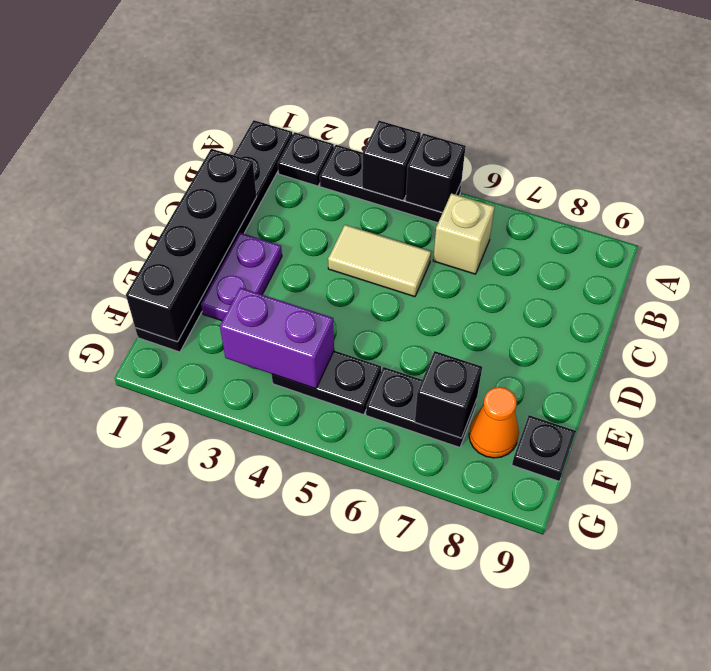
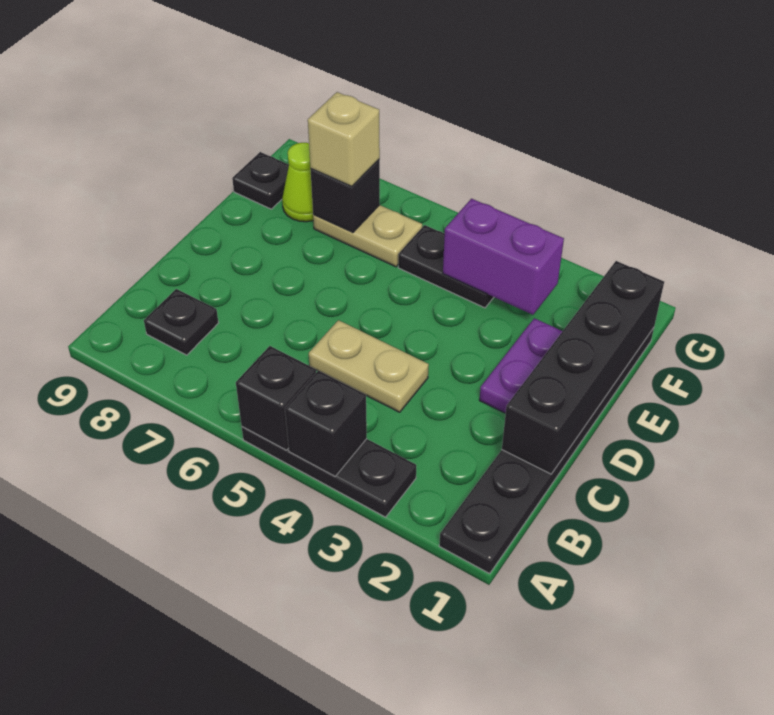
black 1x1 plate [278,132,334,186] -> black 1x1 plate moved to [144,289,218,355]
tan 1x1 brick [433,193,495,274] -> tan 1x1 brick moved to [308,92,380,186]
tan 1x2 tile [328,225,431,297] -> tan 1x2 plate [309,320,429,412]
black 1x2 plate [366,367,477,447] -> tan 1x2 plate [313,205,422,267]
orange 1x1 cone [469,387,519,458] -> lime 1x1 cone [282,143,313,222]

